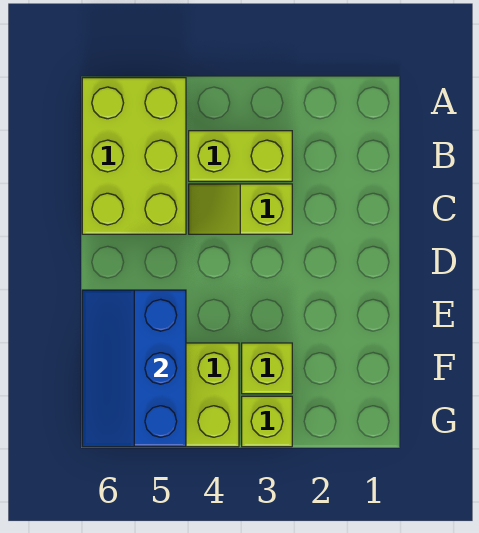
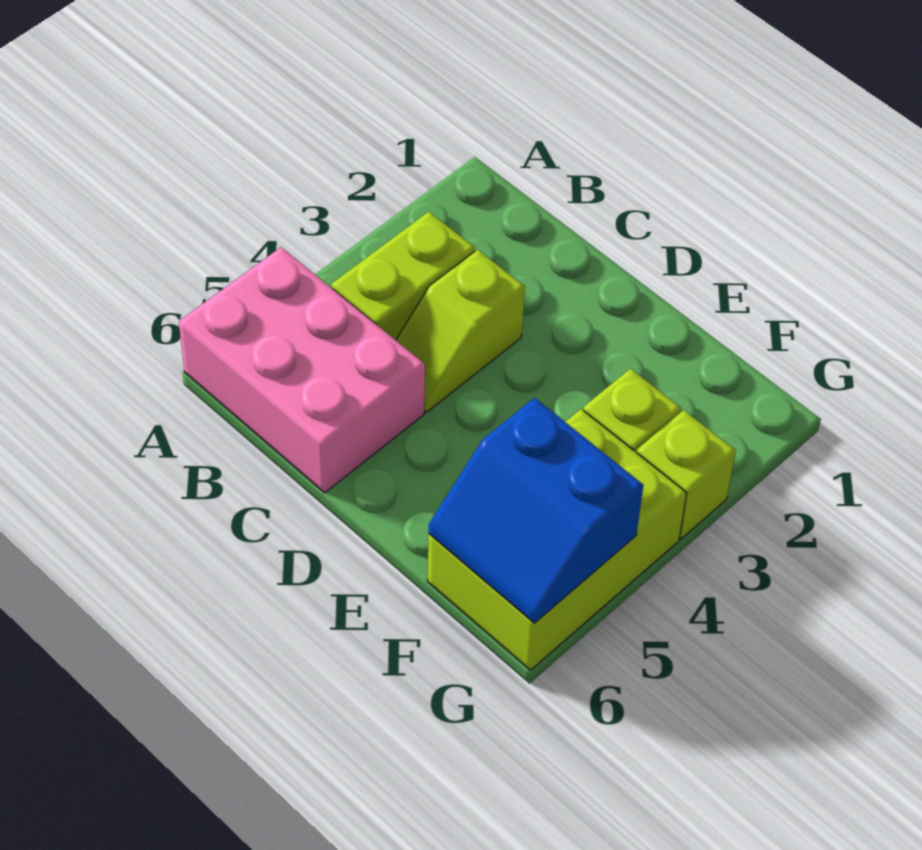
lime 2x3 brick [82,78,186,234] -> pink 2x3 brick [179,247,425,493]
blue 2x3 slope [82,290,186,447] -> blue 2x2 slope [429,398,643,623]

